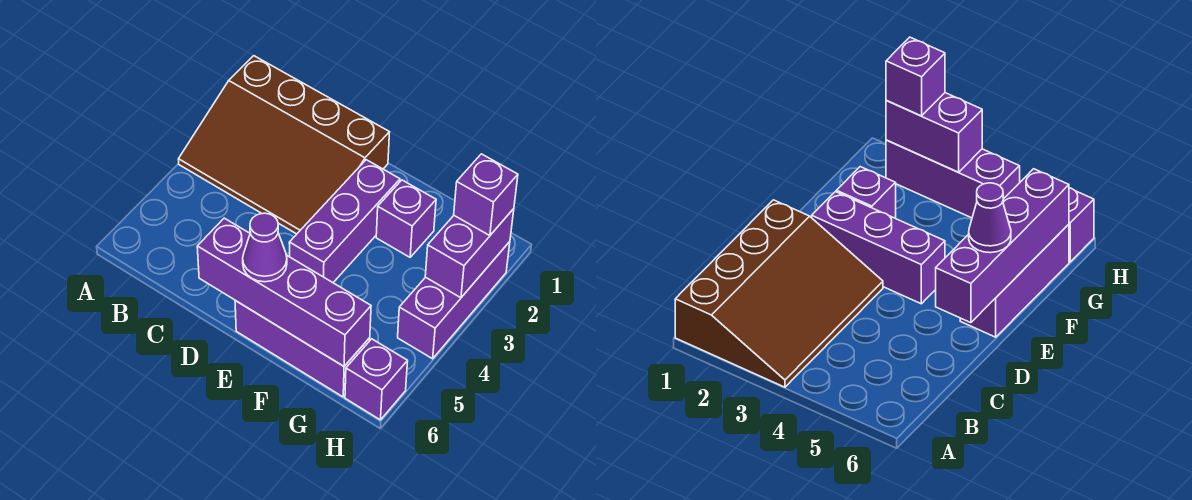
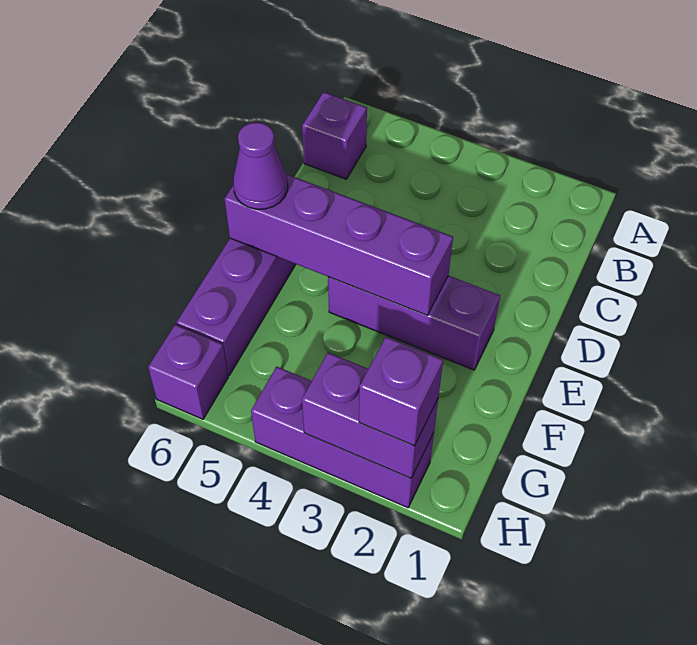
brown 3x4 slope [179,56,390,234] -> none
purple 1x4 brick [197,218,371,366] -> purple 1x4 brick turned to [225,174,453,316]
purple 1x1 brick [376,180,436,257] -> purple 1x1 brick moved to [302,92,367,179]

